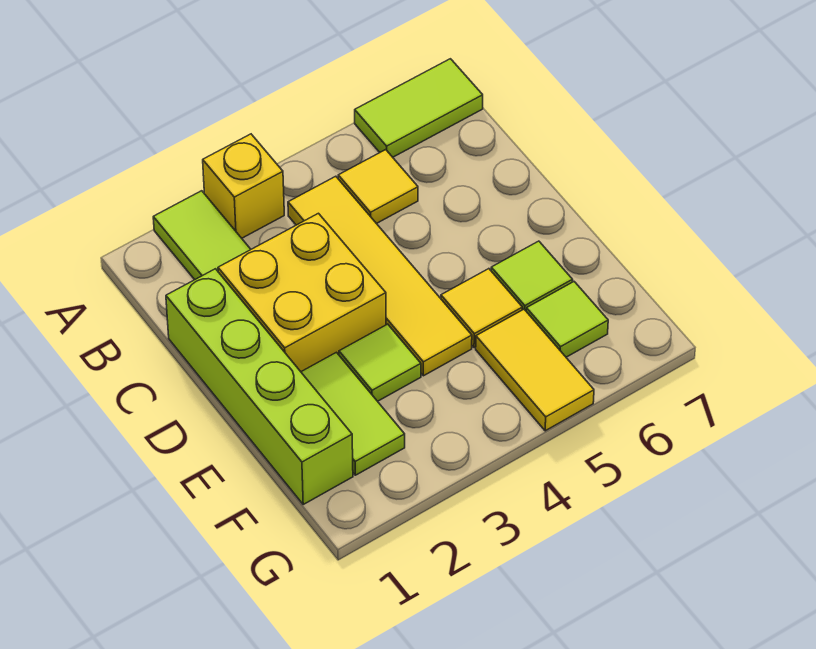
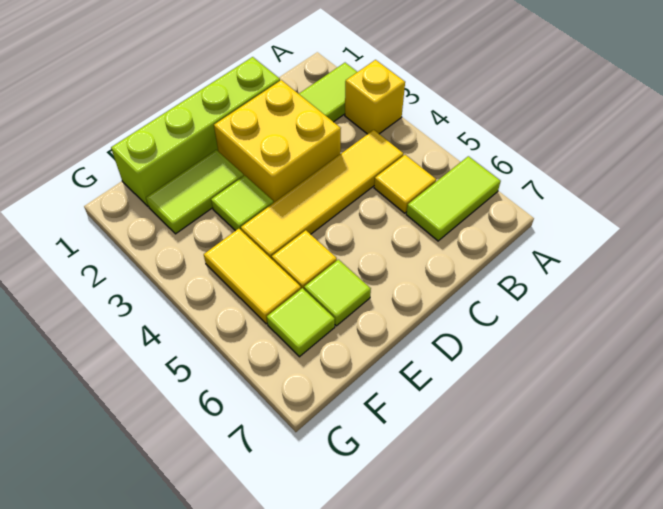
lime 1x2 tile [355,59,483,157] -> lime 1x2 tile turned to [406,156,501,241]
yellow 1x2 tile [476,309,594,431] -> yellow 1x2 tile turned to [204,229,301,324]

